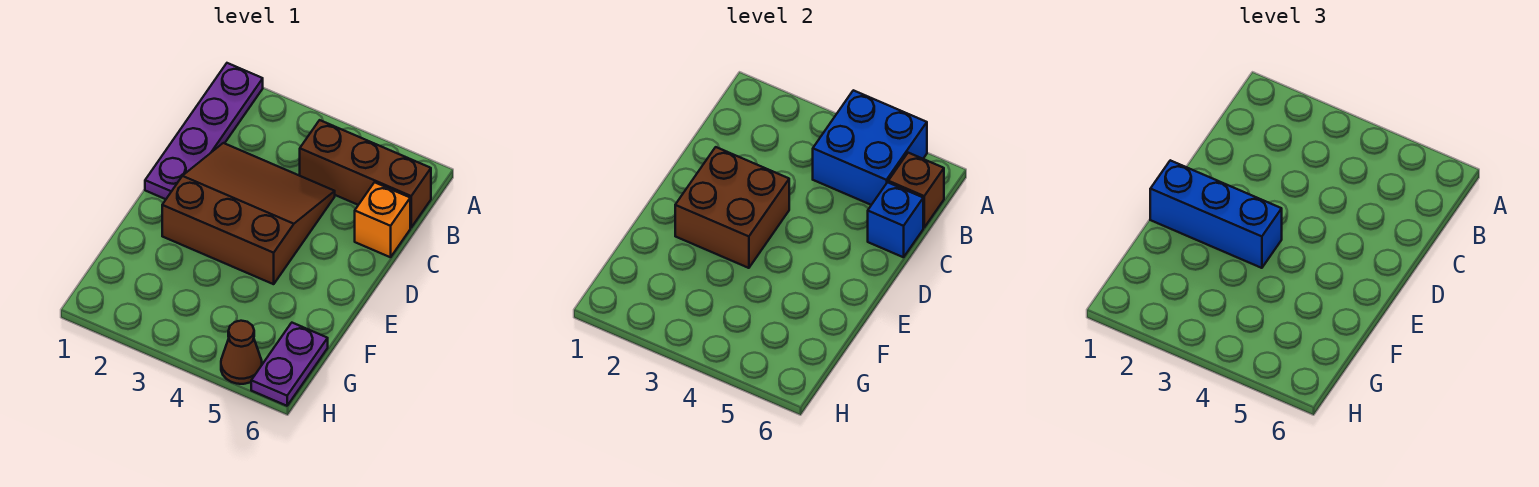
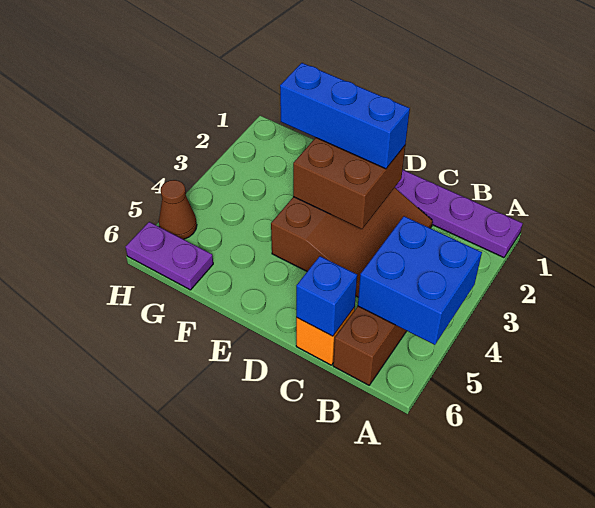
brown 1x1 brick [888,153,944,227] -> none
blue 1x3 brick [1150,160,1282,268] -> blue 1x3 brick turned to [280,63,410,169]

